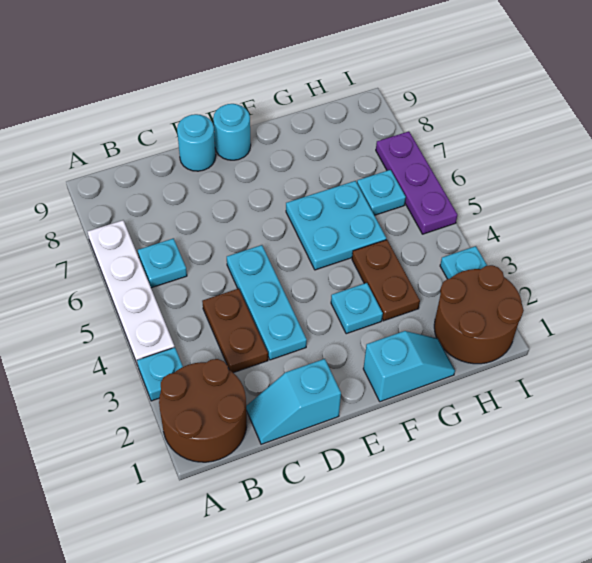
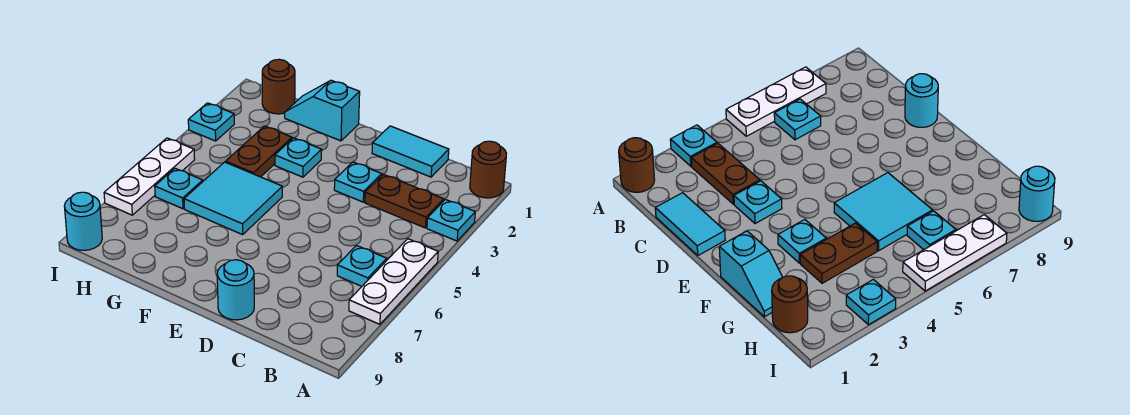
brown 2x2 round brick [159,359,247,462] -> brown 1x1 round brick [470,141,506,198]
white 1x4 plate [87,220,175,365] -> white 1x3 plate [349,239,438,324]
cyan 1x2 slope [246,359,341,444] -> cyan 1x2 tile [372,126,449,177]
brown 1x2 plate [202,289,268,373] -> brown 1x2 plate turned to [365,174,444,228]
cyan 1x3 plate [227,245,307,360] -> cyan 1x1 plate [334,162,382,202]
cyan 1x1 round brick [213,104,251,160] -> cyan 1x1 round brick moved to [64,192,102,250]
cyan 2x2 plate [286,181,386,270] -> cyan 2x2 tile [184,162,282,235]
brown 2x2 round brick [434,265,524,364] -> brown 1x1 round brick [262,59,295,114]
purple 1x3 plate [376,131,457,234] -> white 1x3 plate [104,138,195,215]

